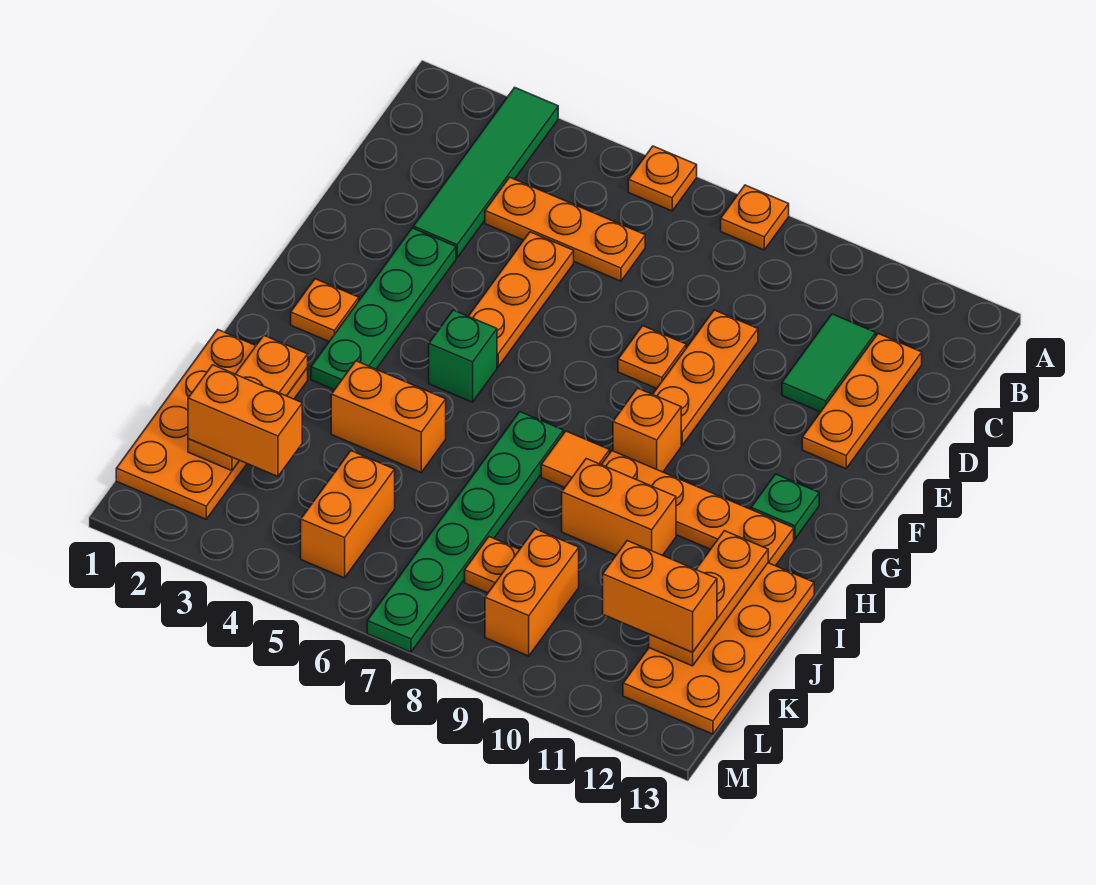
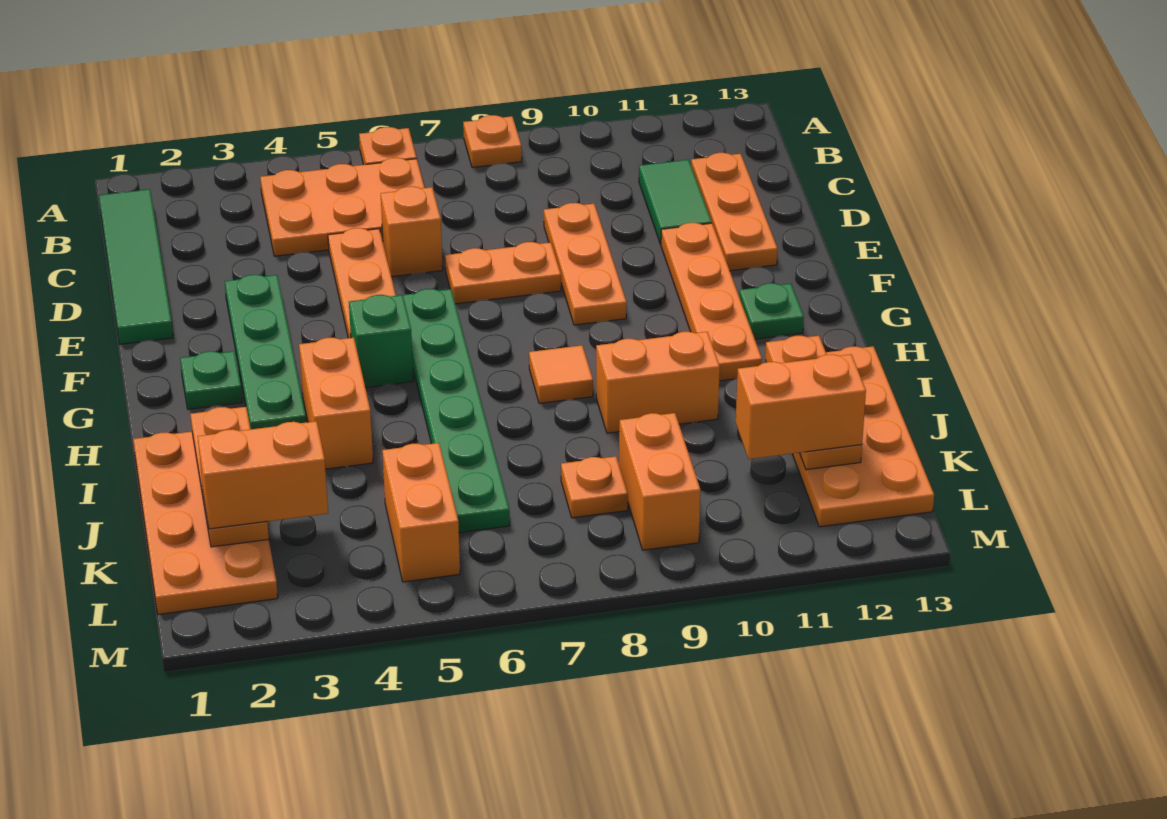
green 1x4 tile [413,88,558,258] -> green 1x4 tile moved to [99,189,173,344]
orange 1x3 plate [485,177,645,281] -> orange 2x3 plate [260,158,425,256]
orange 1x1 plate [618,326,686,388] -> orange 1x2 plate [445,242,561,304]
orange 1x1 plate [291,279,359,341] -> green 1x1 plate [180,351,242,409]
orange 1x1 brick [613,388,681,472] -> orange 1x1 brick moved to [381,186,443,277]
green 1x6 plate [367,412,563,652] -> green 1x6 plate moved to [403,289,510,533]
orange 1x4 plate [602,451,794,566] -> orange 1x4 plate turned to [661,223,762,381]
orange 1x2 brick [331,361,446,472] -> orange 1x2 brick turned to [299,338,373,469]

